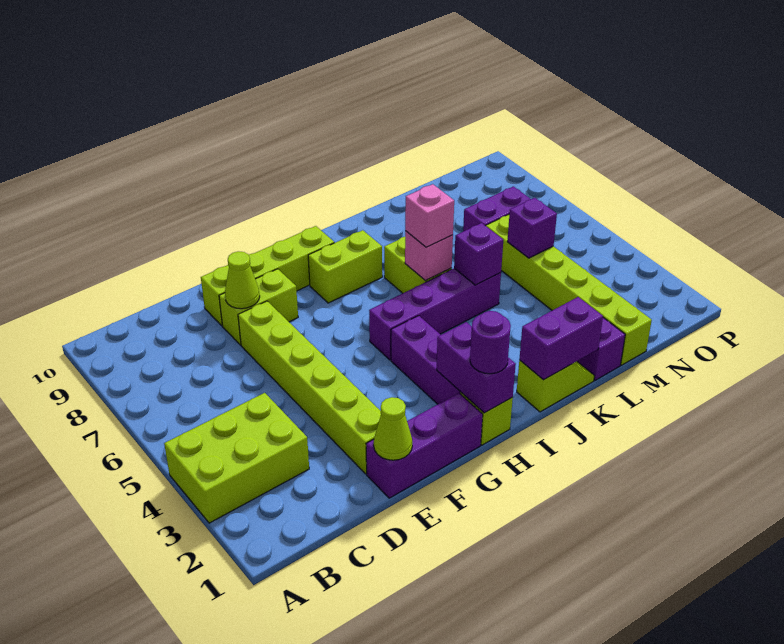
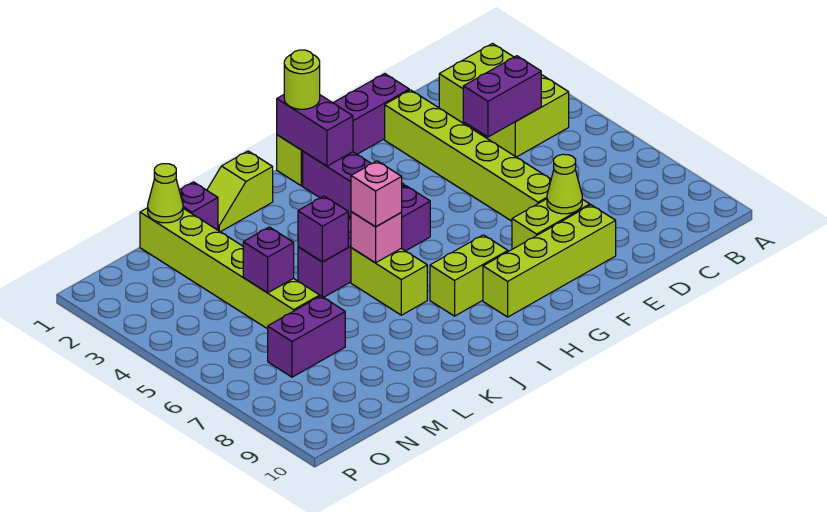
lime 2x3 brick [164,393,309,523] -> lime 2x3 brick turned to [439,44,569,157]
lime 1x1 cone [374,397,412,460] -> lime 1x1 cone moved to [148,164,183,223]
purple 1x1 round brick [470,311,511,374] -> lime 1x1 round brick [284,50,320,109]
purple 1x2 brick [519,297,603,380] -> purple 1x2 brick moved to [463,56,541,137]

